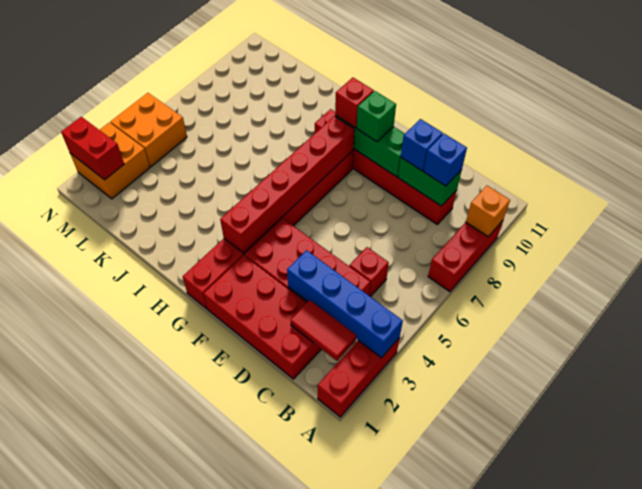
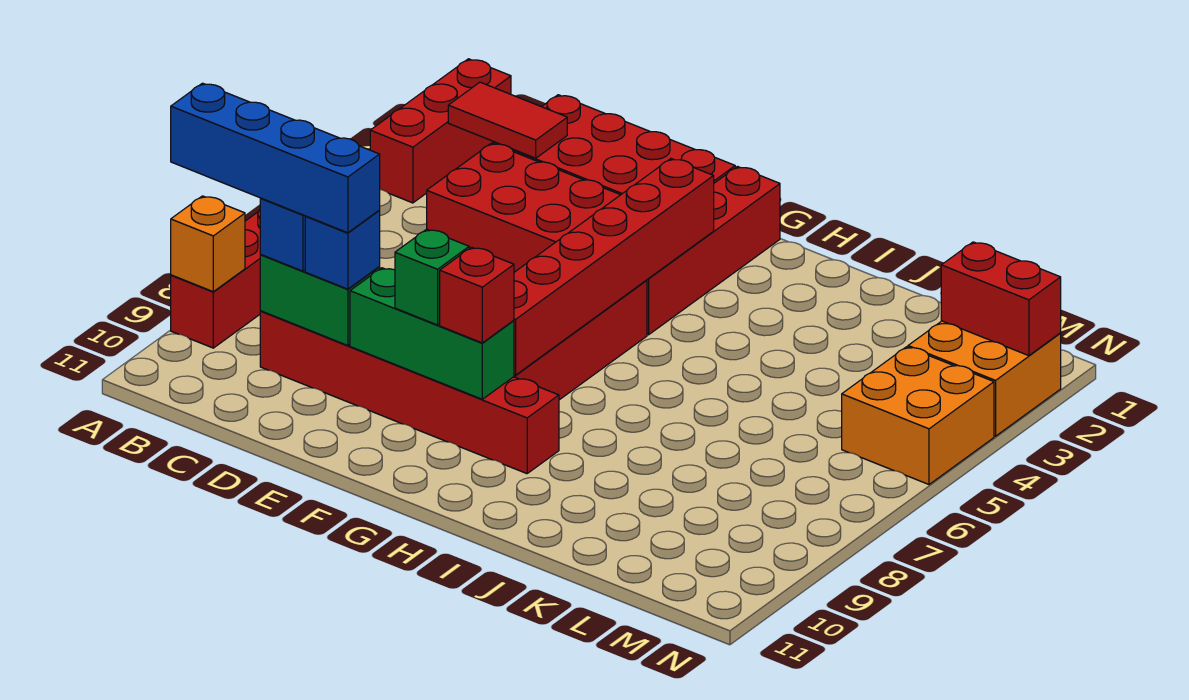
blue 1x4 brick [287,250,403,358] -> blue 1x4 brick moved to [171,83,380,233]
red 1x1 brick [349,247,389,297] -> none

